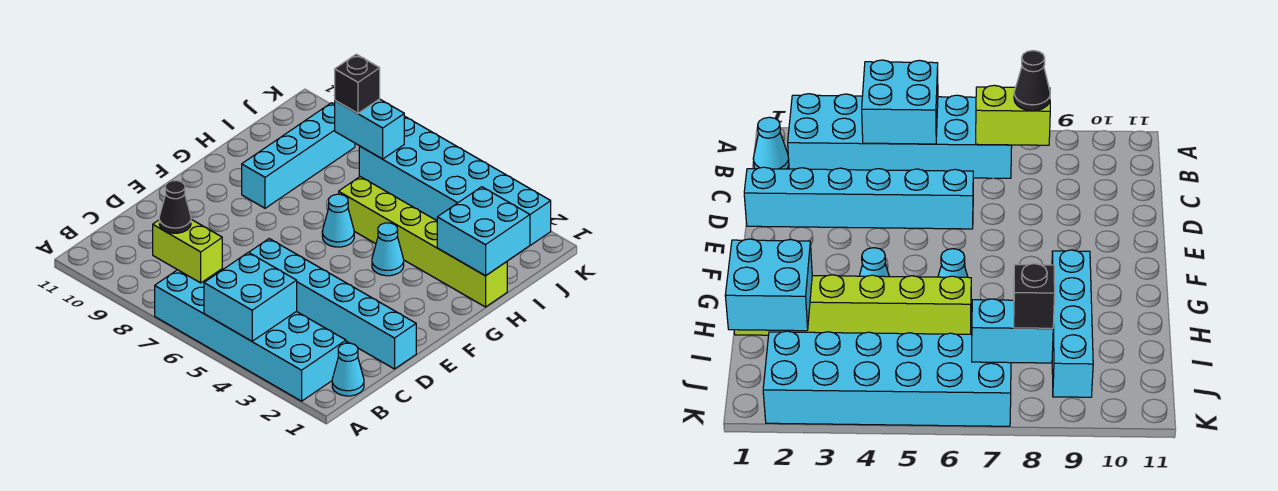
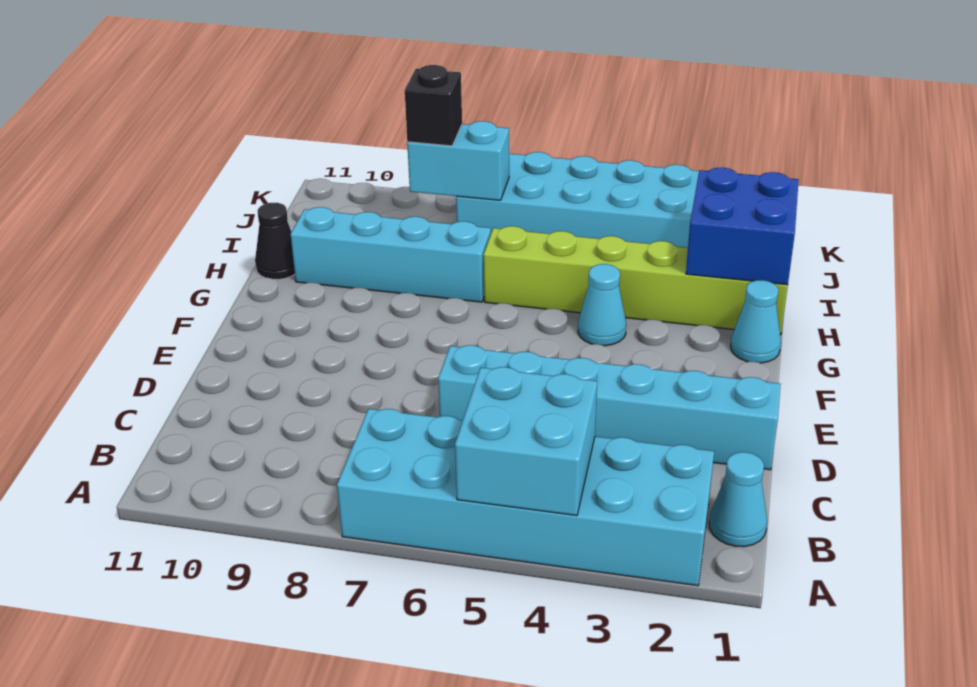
lime 1x2 brick [153,219,222,283] -> none
black 1x1 cone [159,181,191,233] -> black 1x1 cone moved to [255,203,295,280]
cyan 1x1 cone [322,194,354,247] -> cyan 1x1 cone moved to [731,280,781,363]
cyan 1x4 brick [242,103,355,208] -> cyan 1x4 brick turned to [291,207,491,302]
cyan 2x2 brick [437,187,530,276] -> blue 2x2 brick [686,168,799,285]

